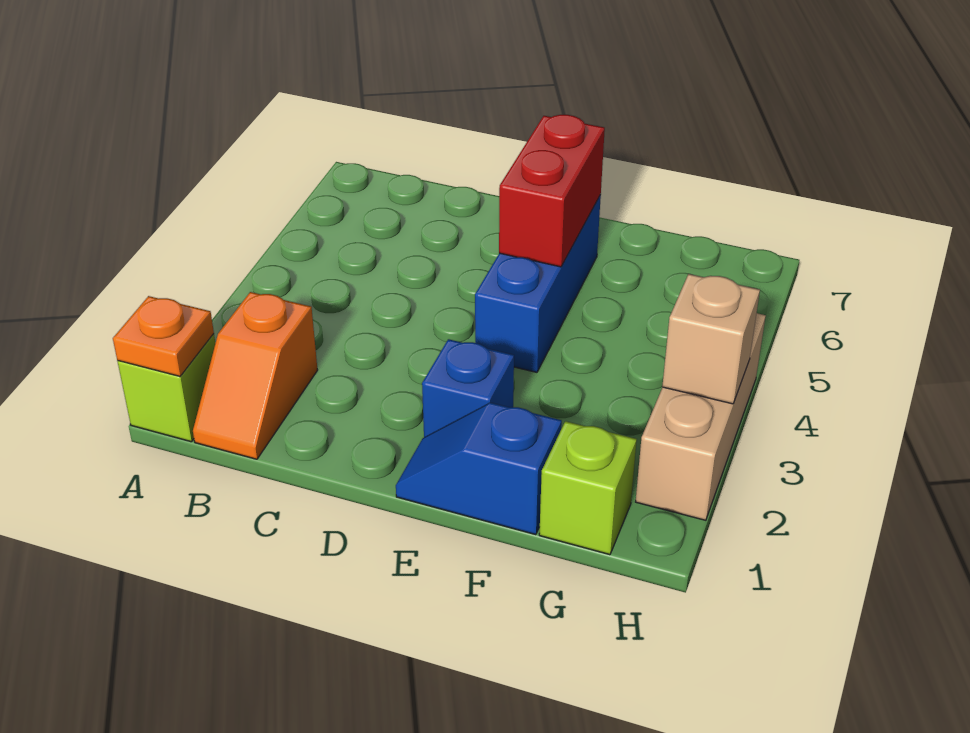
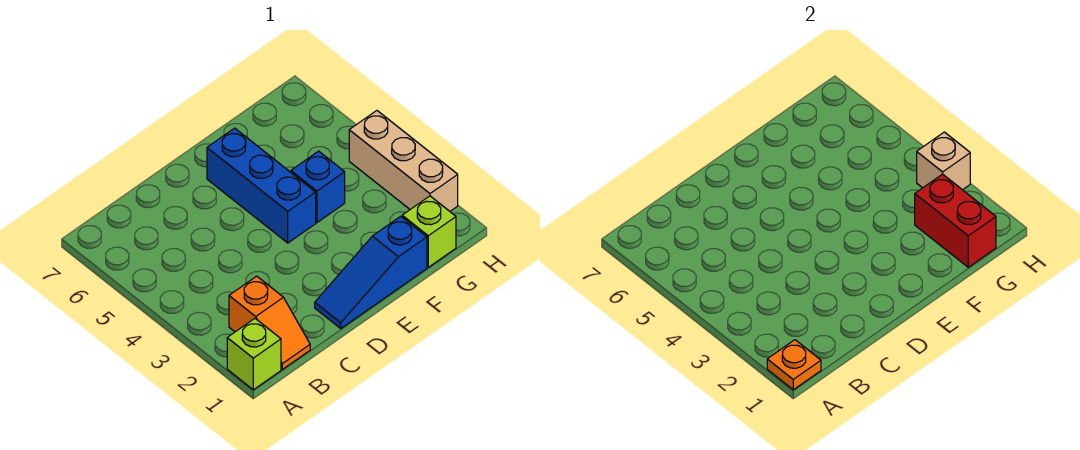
blue 1x2 slope [396,403,562,535] -> blue 1x3 slope [315,216,427,328]
blue 1x1 brick [422,339,514,437] -> blue 1x1 brick moved to [291,151,345,223]
red 1x2 brick [499,115,605,267] -> red 1x2 brick moved to [915,174,996,267]

